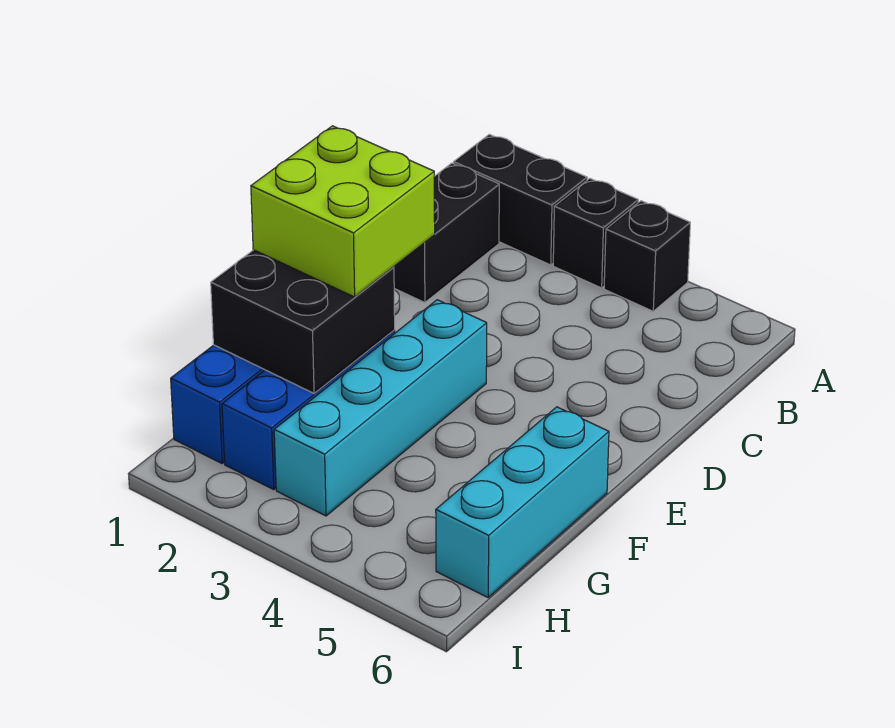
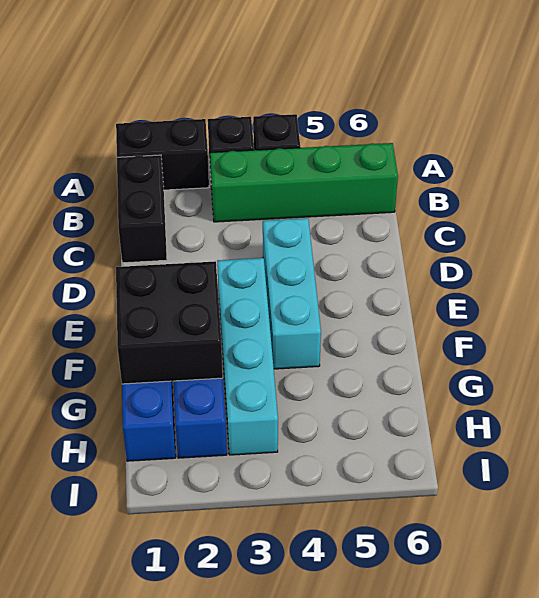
none -> green 1x4 brick [210,143,398,222]
lime 2x2 brick [251,126,435,297] -> none
cyan 1x3 brick [436,407,609,597] -> cyan 1x3 brick moved to [263,218,321,369]

